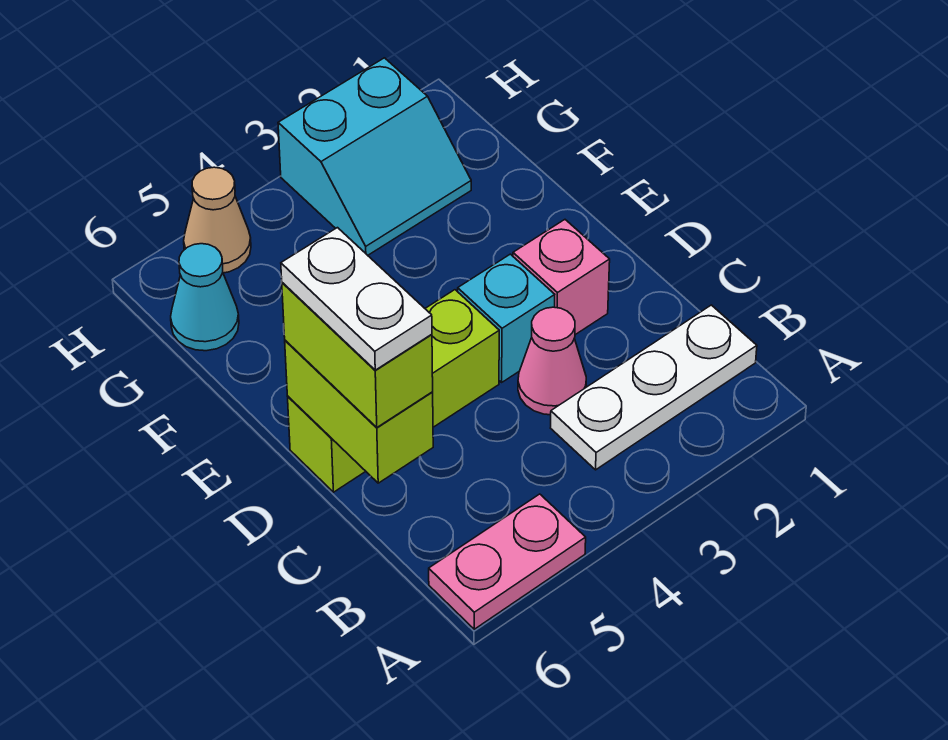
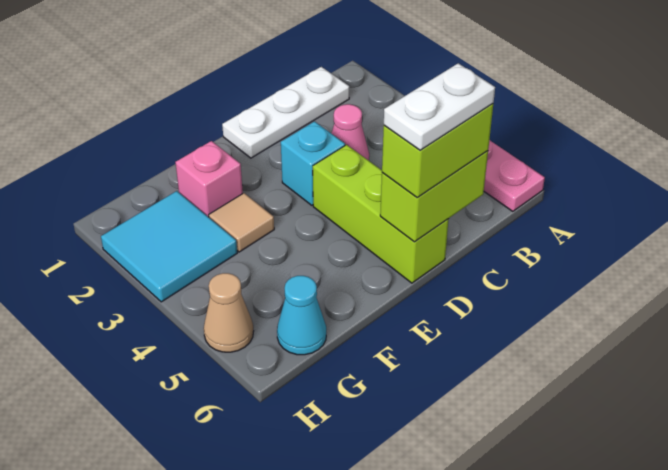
white 1x3 plate [551,305,757,470] -> white 1x3 plate turned to [222,67,349,158]
pink 1x1 brick [513,220,610,335] -> pink 1x1 brick moved to [175,141,243,217]
none -> tan 1x1 tile [209,193,274,252]
cyan 2x2 slope [278,58,471,255] -> cyan 2x2 tile [101,191,237,302]

